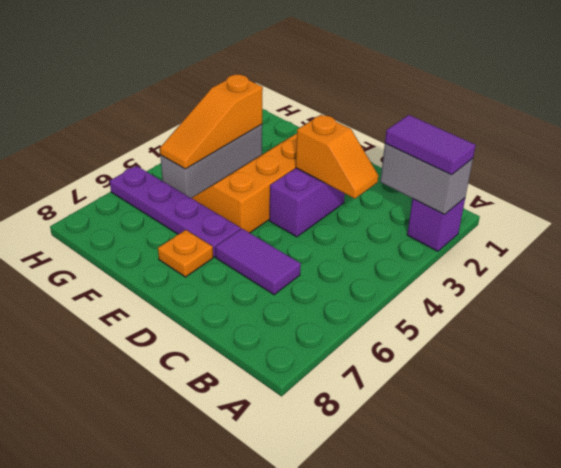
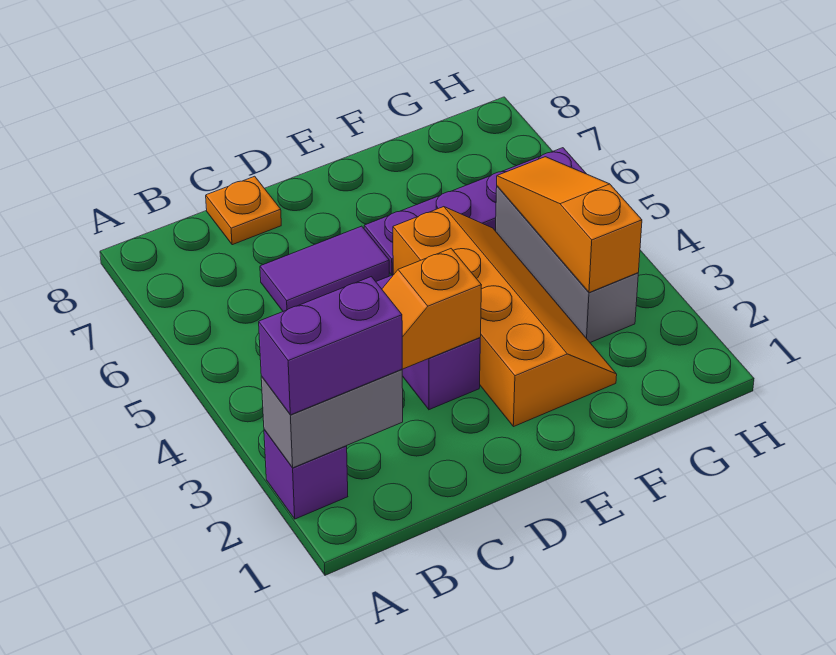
purple 1x2 tile [385,115,476,175] -> purple 1x2 brick [259,277,402,415]
orange 1x1 plate [158,230,213,277] -> orange 1x1 plate moved to [206,176,281,245]

